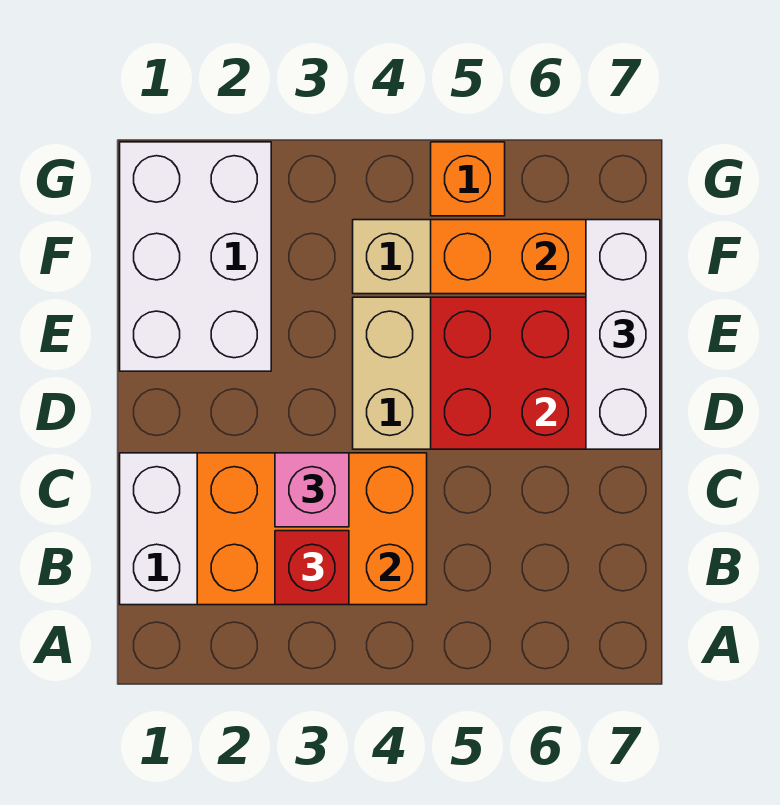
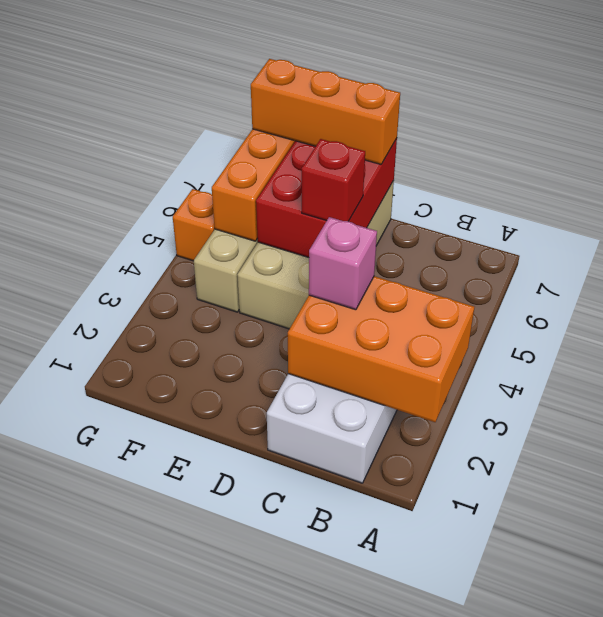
orange 2x3 brick [197,453,427,605] -> orange 2x3 brick turned to [288,276,474,422]
red 1x1 brick [275,531,349,605] -> red 1x1 brick moved to [302,139,365,221]
white 1x3 brick [586,220,660,449] -> orange 1x3 brick [251,59,400,164]
white 2x3 brick [120,142,271,371] -> none

